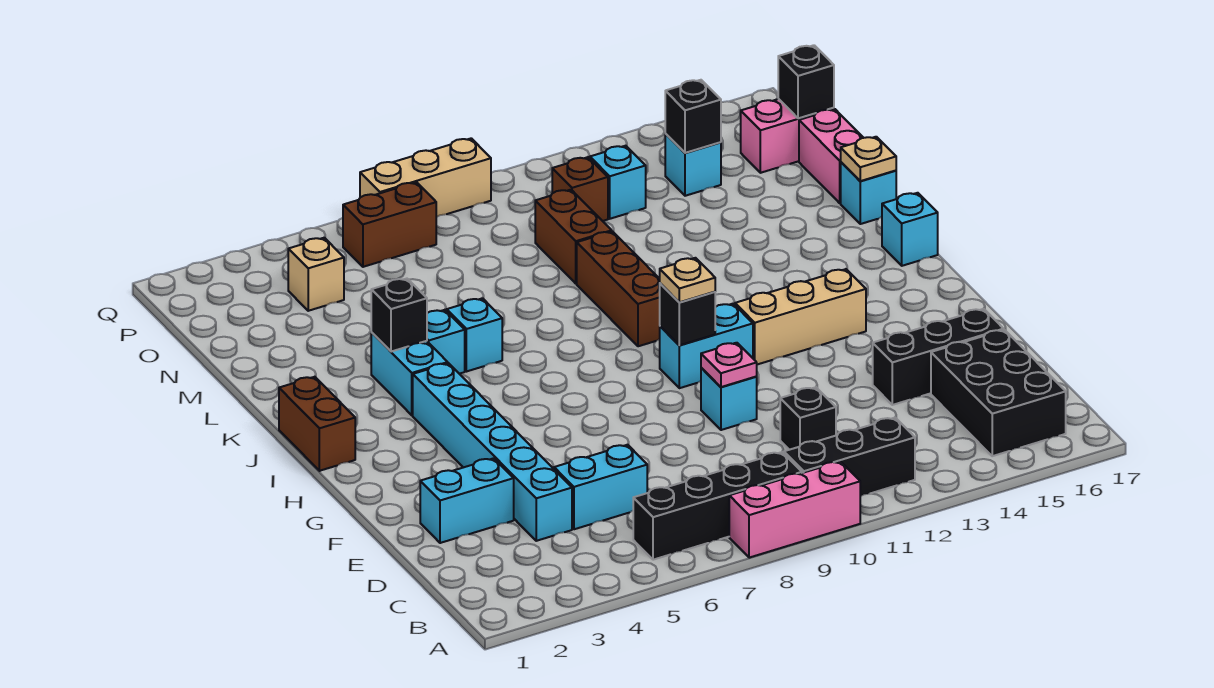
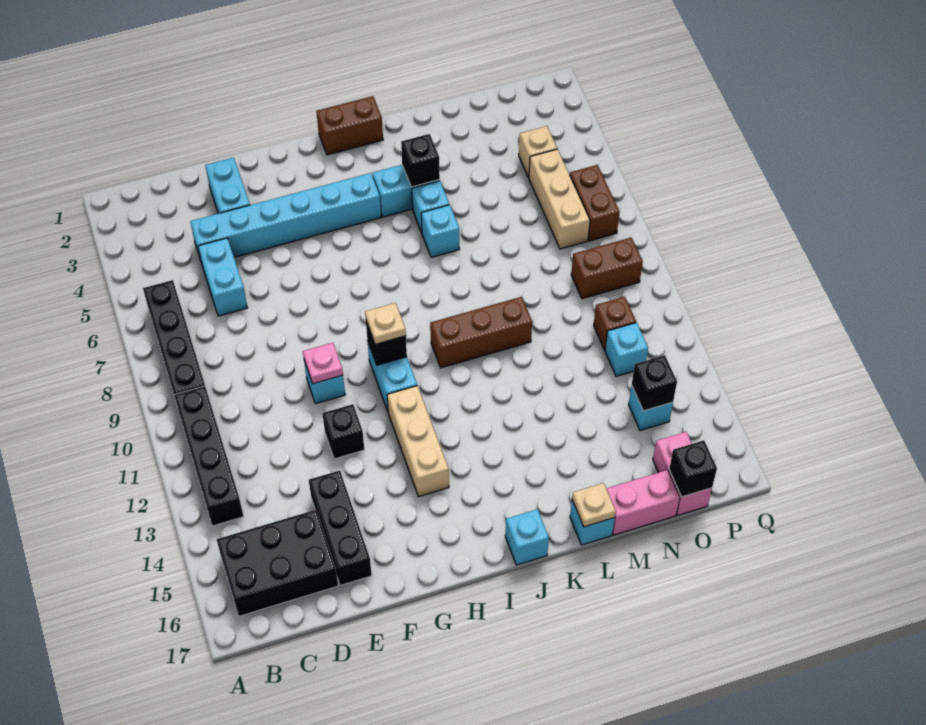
pink 1x3 brick [729,462,860,558] -> none
black 1x3 brick [784,418,915,496] -> black 1x4 brick [174,386,244,526]
black 1x1 brick [780,387,836,450] -> black 1x1 brick moved to [322,404,364,459]
brown 1x2 brick [535,190,612,284] -> brown 1x2 brick moved to [571,237,643,299]
tan 1x3 brick [360,138,491,217] -> tan 1x3 brick moved to [529,149,590,249]

